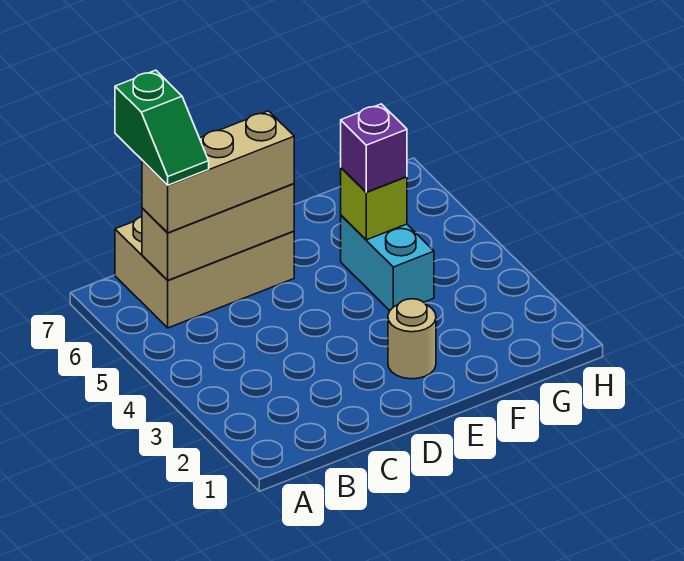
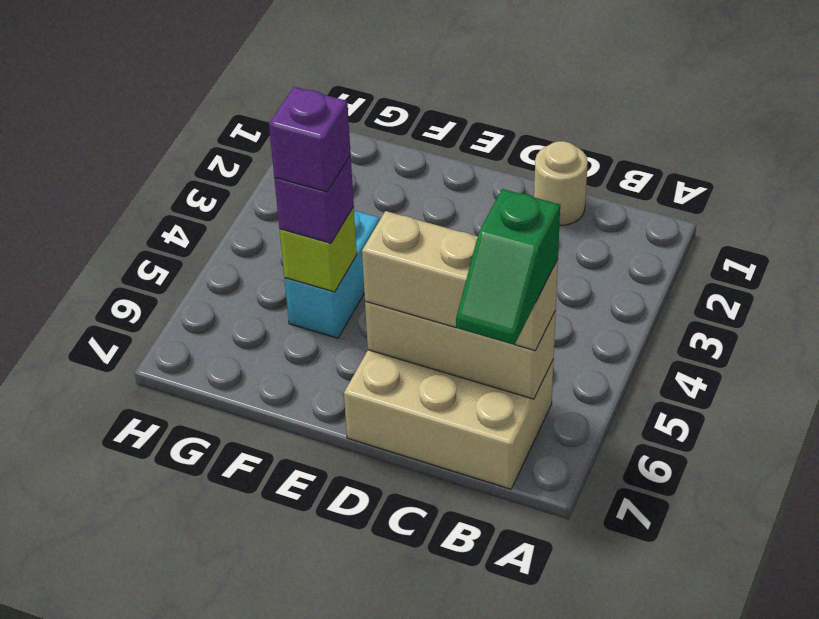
green 1x2 slope [115,70,209,185] -> green 1x2 slope turned to [456,189,560,345]
tan 1x1 round brick [388,299,436,379] -> tan 1x1 round brick moved to [534,141,588,226]
none -> purple 1x1 brick [269,87,351,192]

